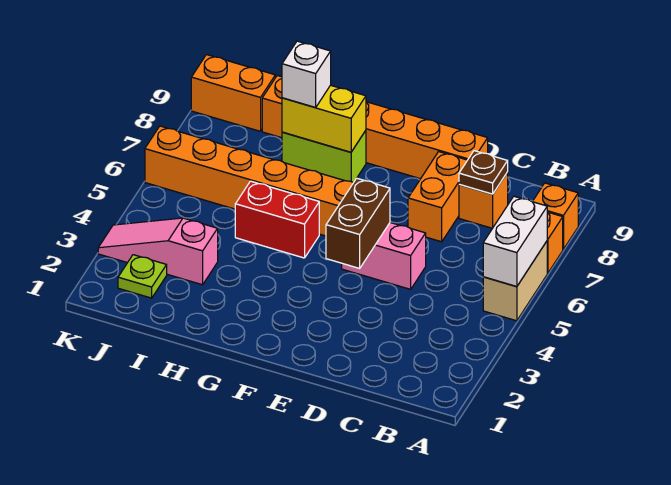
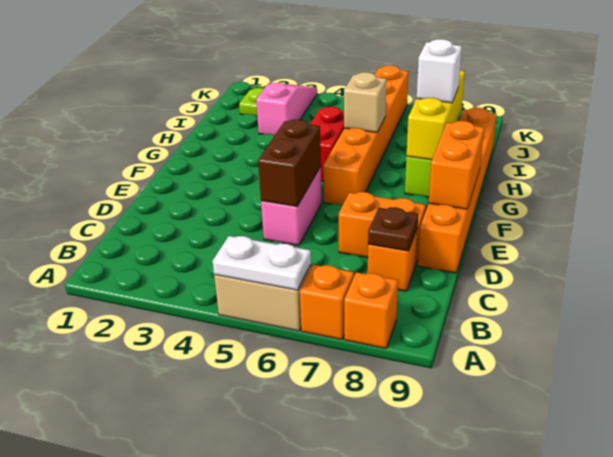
white 1x2 brick [483,196,547,286] -> white 1x2 plate [213,236,311,290]
brown 1x2 brick [326,178,390,268] -> brown 1x2 brick turned to [258,120,321,207]
yellow 1x2 brick [282,85,366,152] -> yellow 1x3 brick [407,71,465,160]
none -> tan 1x1 brick [344,72,387,133]
orange 1x2 brick [191,55,275,131] -> orange 1x2 brick moved to [429,121,484,209]

